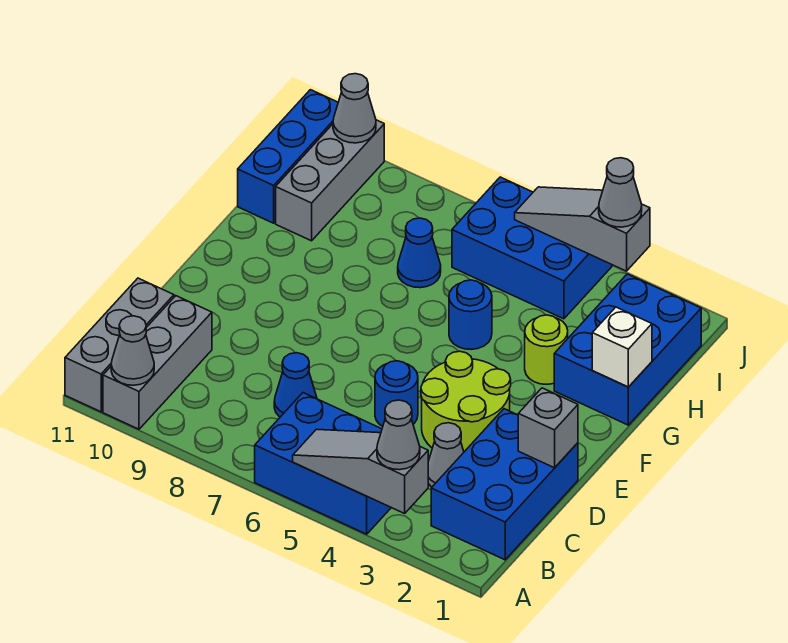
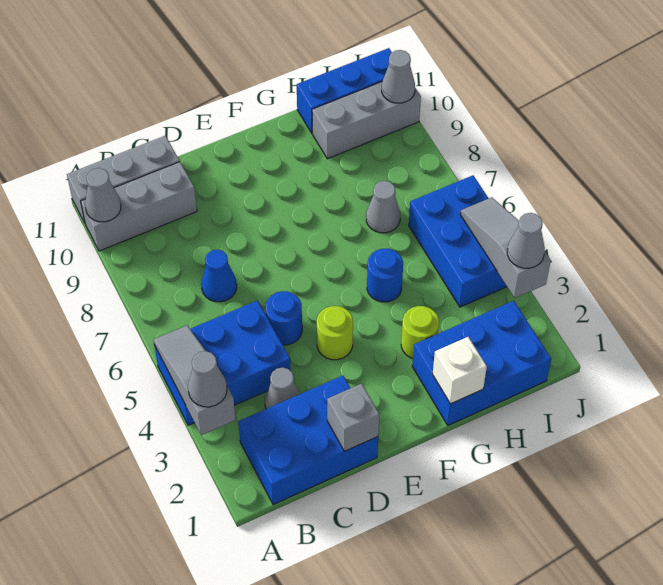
blue 2x3 brick [255,393,391,534] -> blue 2x3 brick turned to [154,300,291,425]
lime 2x2 round brick [421,351,511,452] -> lime 1x1 round brick [317,306,353,360]
blue 1x1 cone [398,218,441,288] -> grey 1x1 cone [366,181,400,233]

